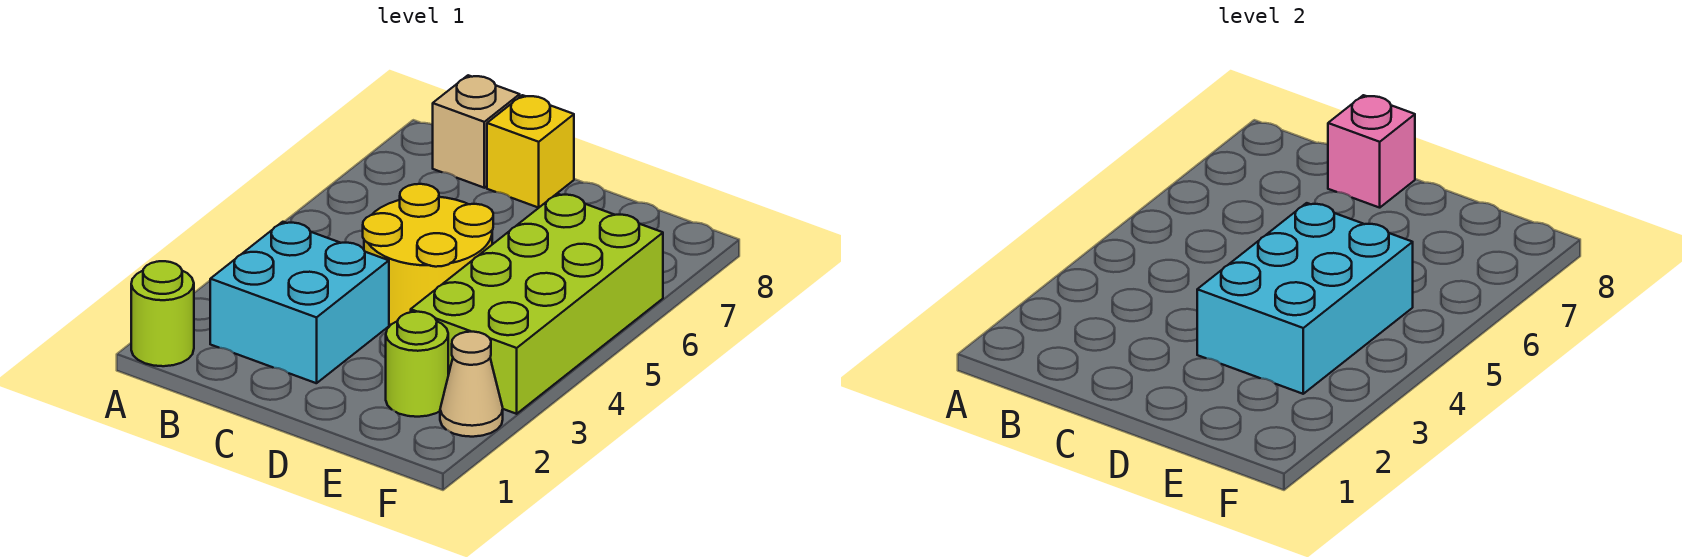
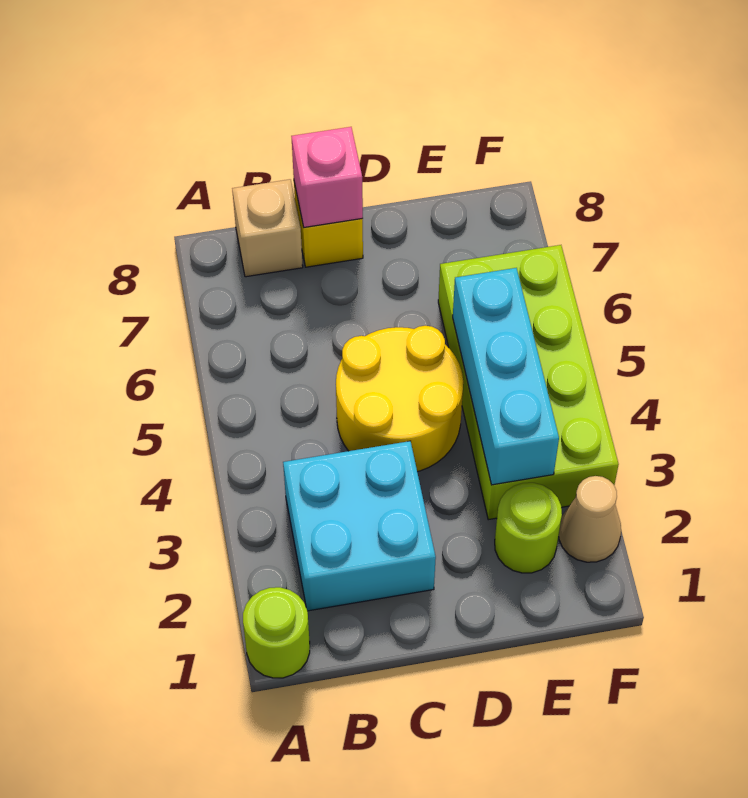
cyan 2x3 brick [1197,203,1413,394] -> cyan 1x3 brick [453,268,559,485]

